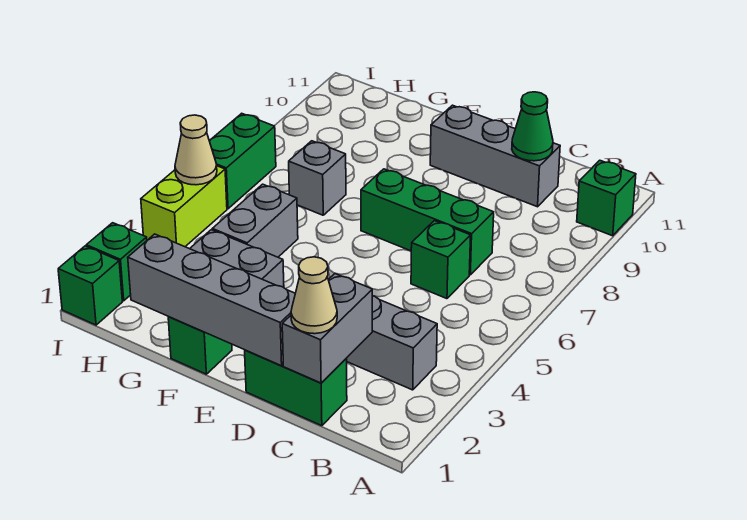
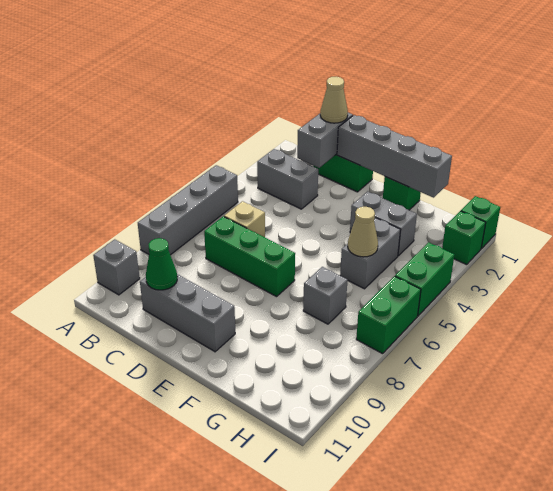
none -> grey 1x4 brick [138,165,238,255]
green 1x1 brick [577,160,636,236] -> grey 1x1 brick [93,239,140,295]
green 1x1 brick [411,221,471,299] -> tan 1x1 brick [224,201,265,237]
lime 1x2 brick [141,166,227,247] -> green 1x2 brick [395,242,454,316]
tan 1x1 cone [175,115,217,185] -> tan 1x1 cone moved to [348,207,378,257]

